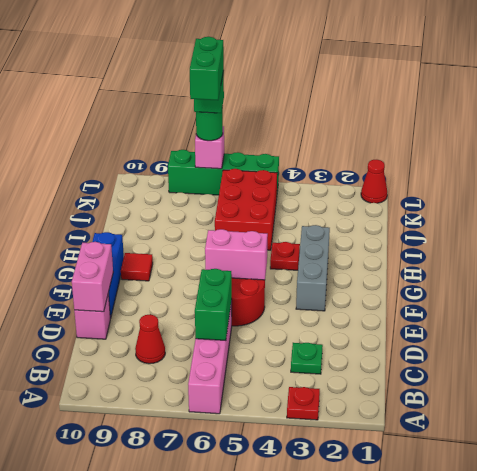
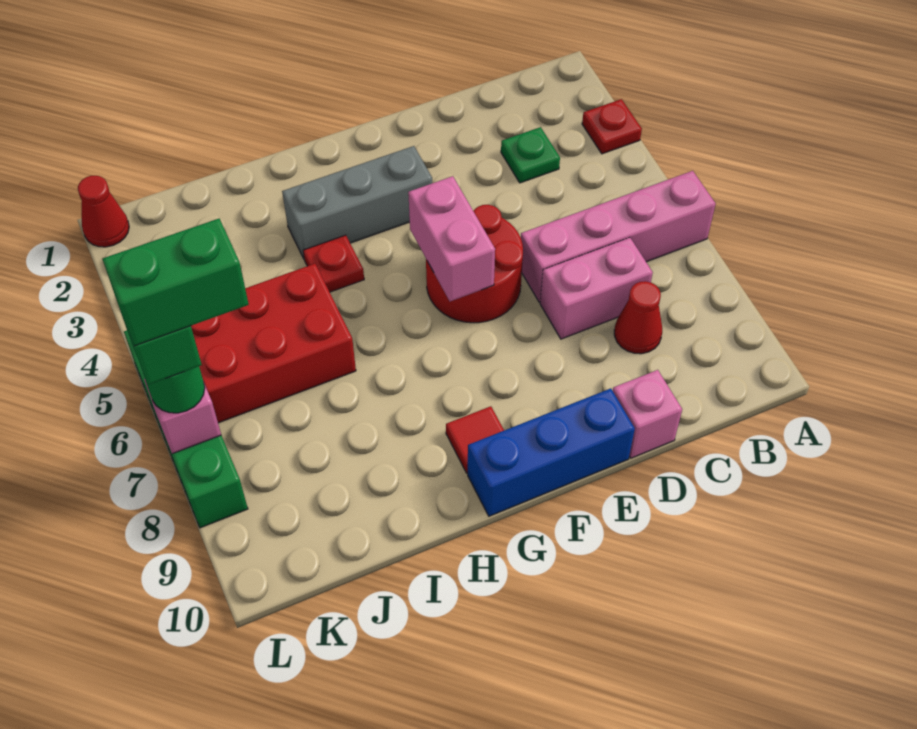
green 1x2 brick [195,269,232,340] -> none
pink 1x2 brick [72,242,113,312] -> pink 1x2 brick moved to [540,238,653,339]

